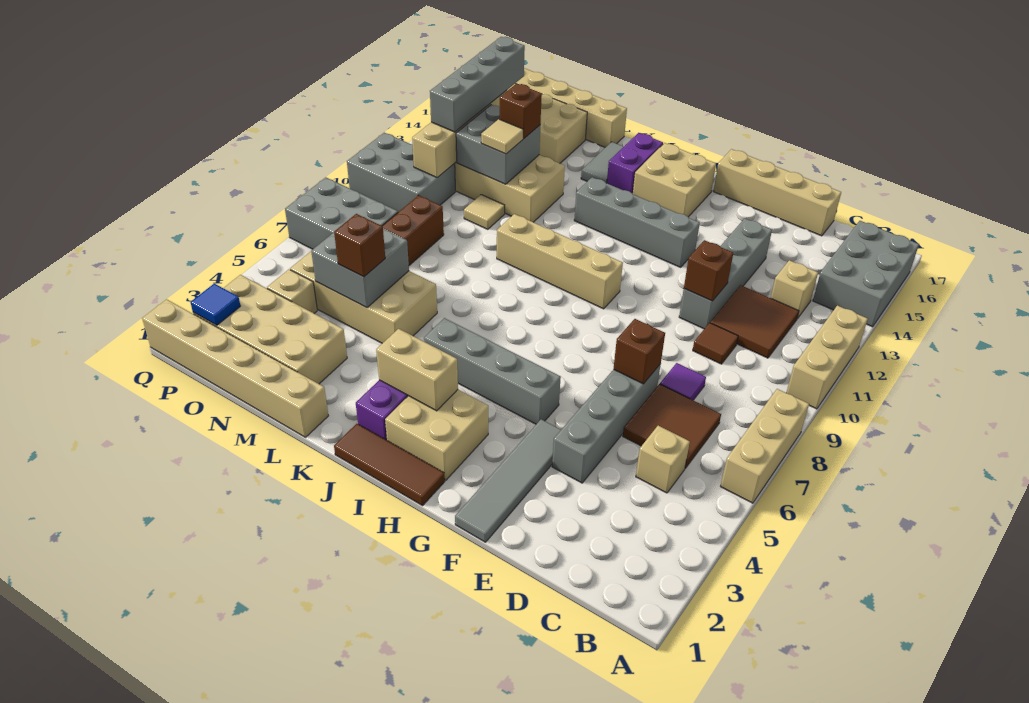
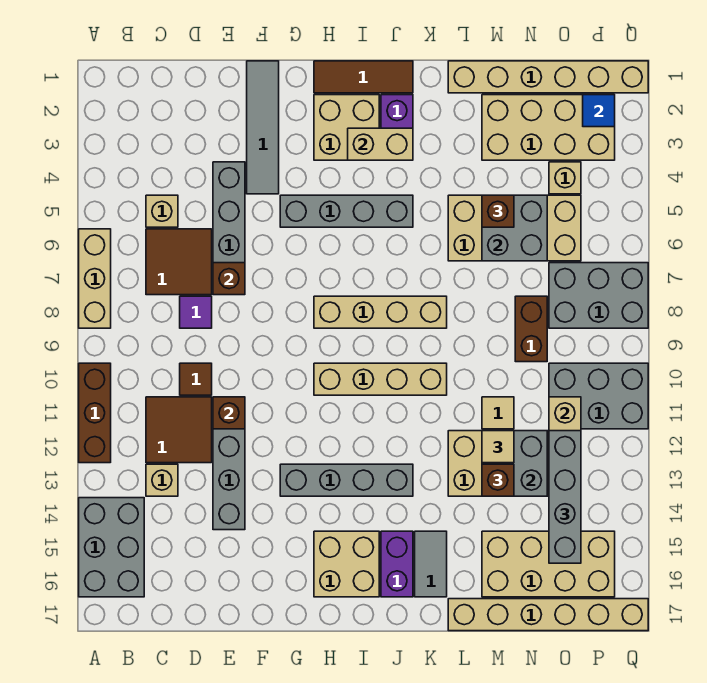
tan 1x3 brick [786,305,868,409] -> brown 1x3 brick [79,363,111,463]
tan 1x4 brick [713,149,841,236] -> tan 1x4 brick moved to [314,296,447,328]

